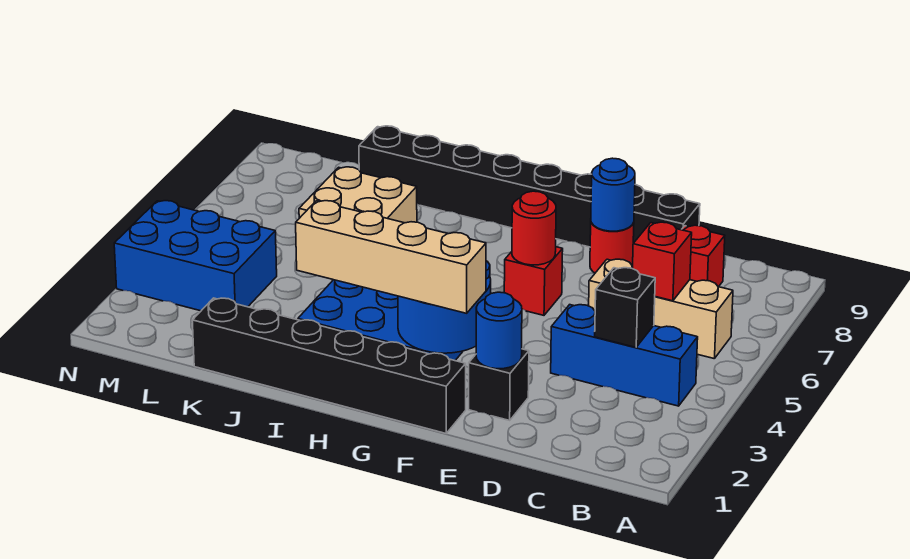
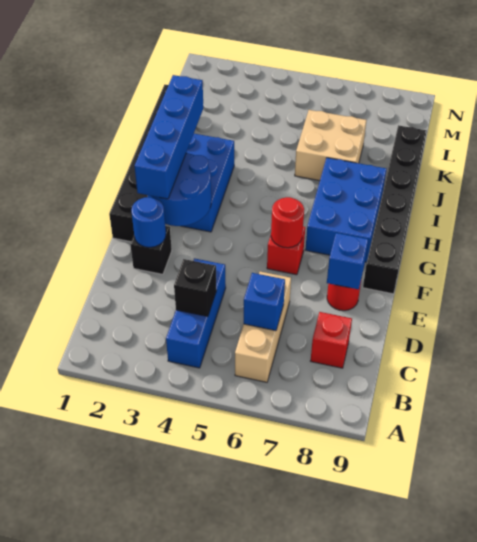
red 1x1 brick [632,222,692,301] -> blue 1x1 brick [244,273,285,331]
black 1x8 brick [359,126,700,247] -> black 1x6 brick [363,125,427,294]
blue 1x1 round brick [591,158,635,231] -> blue 1x1 brick [327,233,368,289]
tan 1x4 brick [296,201,486,313] -> blue 1x4 brick [134,75,203,199]
blue 2x3 brick [114,201,277,311] -> blue 2x3 brick moved to [305,158,386,262]

